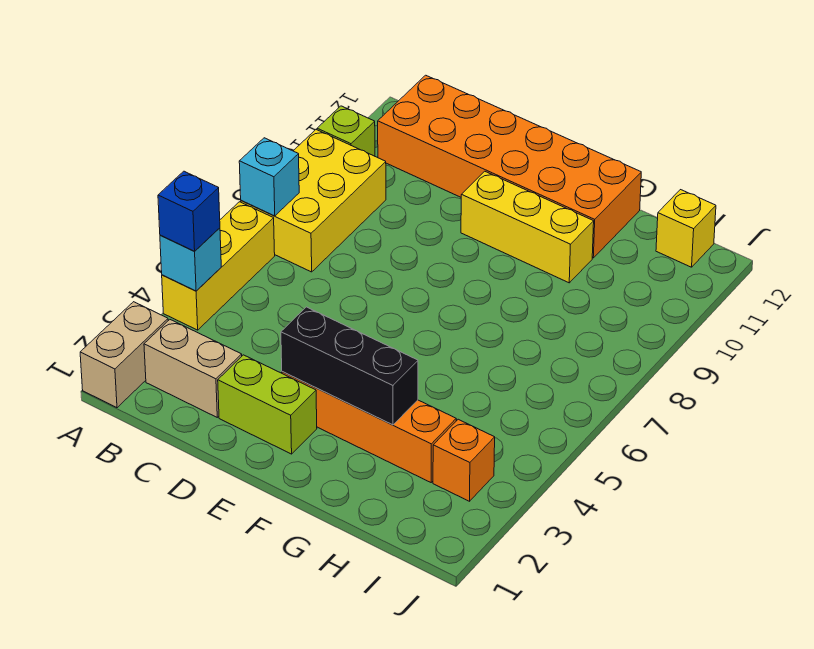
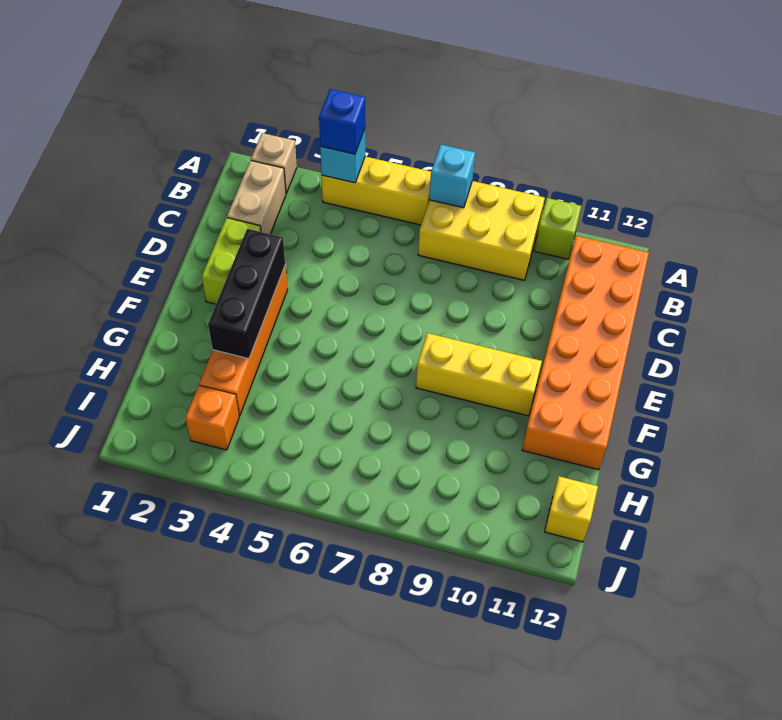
tan 1x2 brick [80,302,168,408] -> tan 1x1 brick [251,133,297,193]
yellow 1x3 brick [461,171,594,283] -> yellow 1x3 brick turned to [416,333,542,416]

